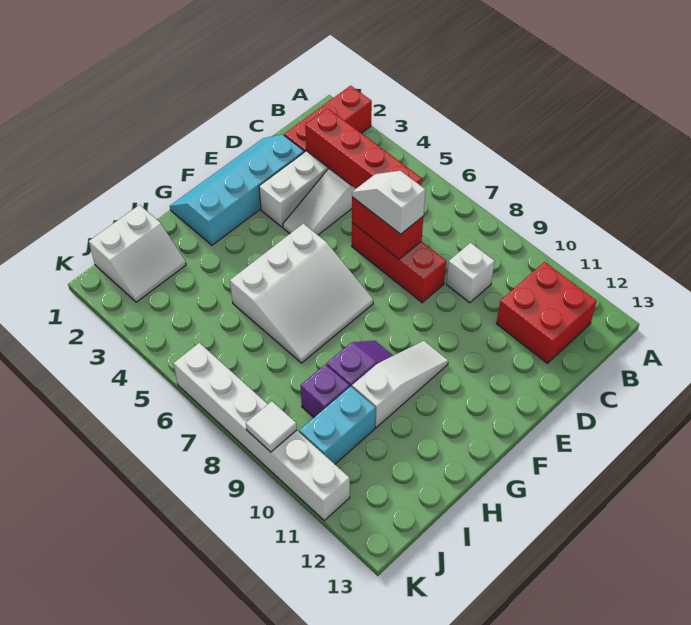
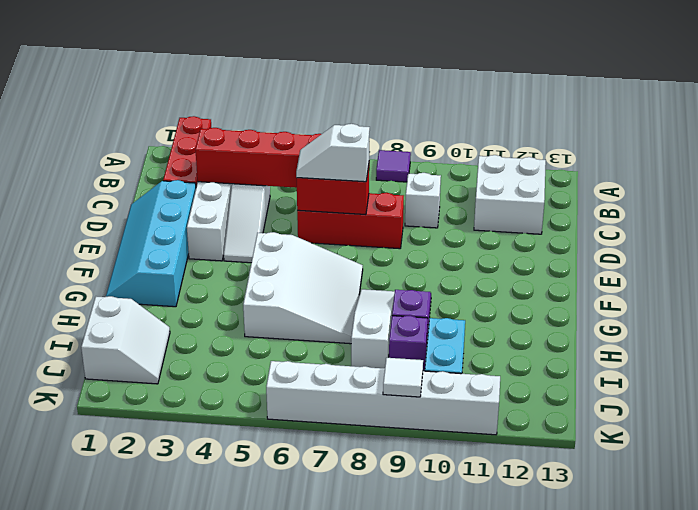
none -> purple 1x1 tile [376,150,411,182]
red 2x2 brick [496,262,597,363] -> white 2x2 brick [474,155,546,234]
white 1x3 slope [352,341,448,428] -> white 1x3 slope moved to [351,289,395,368]

